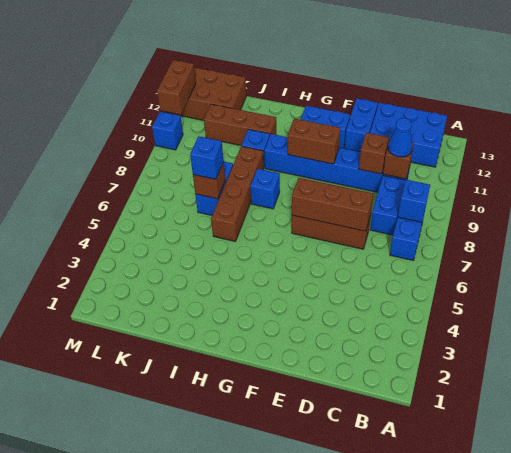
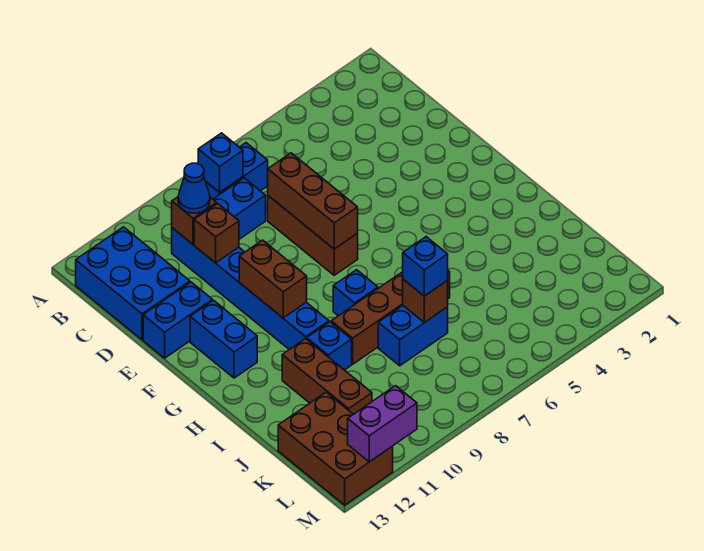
blue 1x1 brick [152,112,183,150] -> none
brown 1x2 brick [157,60,196,115] -> purple 1x2 brick [348,386,417,462]

